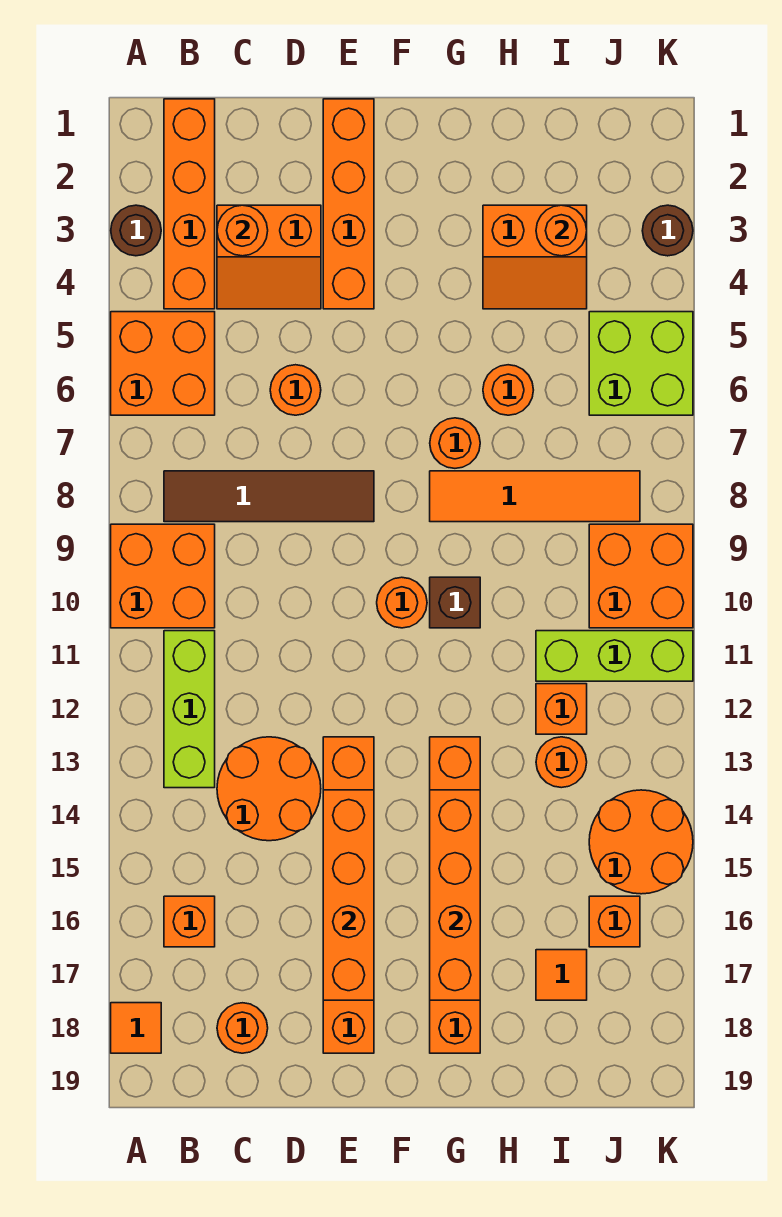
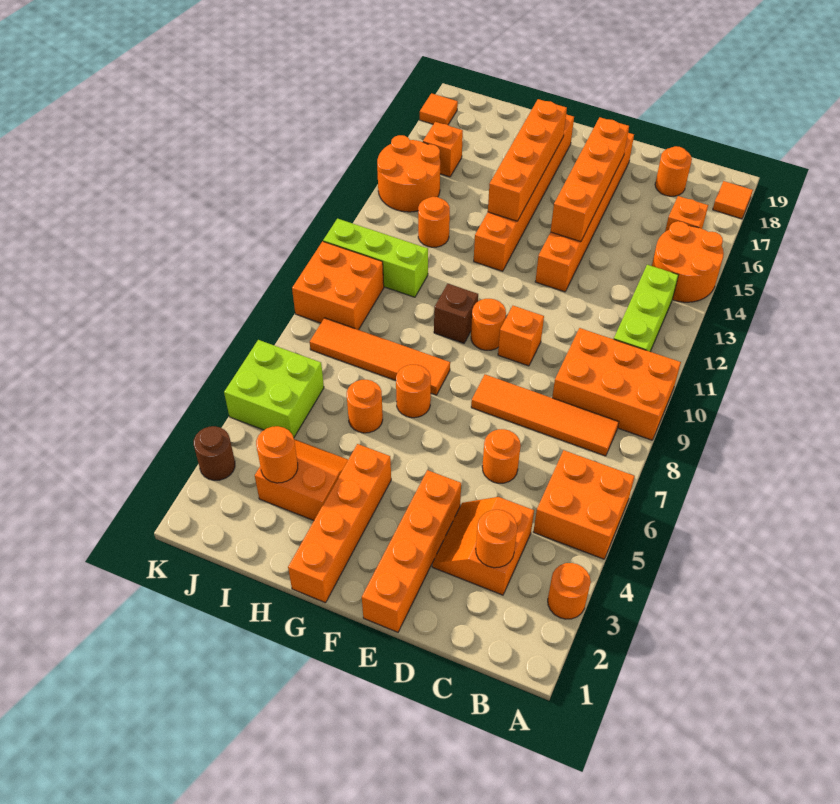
brown 1x1 round brick [111,205,161,256] -> orange 1x1 round brick [548,563,591,619]
orange 2x2 brick [111,524,215,628] -> orange 2x3 brick [552,328,681,440]
orange 1x4 brick [164,99,215,309] -> orange 1x4 brick moved to [288,444,391,603]
brown 1x4 tile [164,471,374,522] -> orange 1x4 tile [471,375,619,456]
orange 2x2 slope [217,205,321,309] -> orange 2x2 slope turned to [432,497,534,595]
orange 2x2 round brick [217,737,321,841] -> orange 2x2 round brick moved to [652,221,724,302]
orange 1x1 brick [536,684,587,734] -> orange 1x1 brick moved to [498,306,544,366]
orange 1x1 tile [536,950,587,1000] -> orange 1x1 tile moved to [420,93,458,125]

